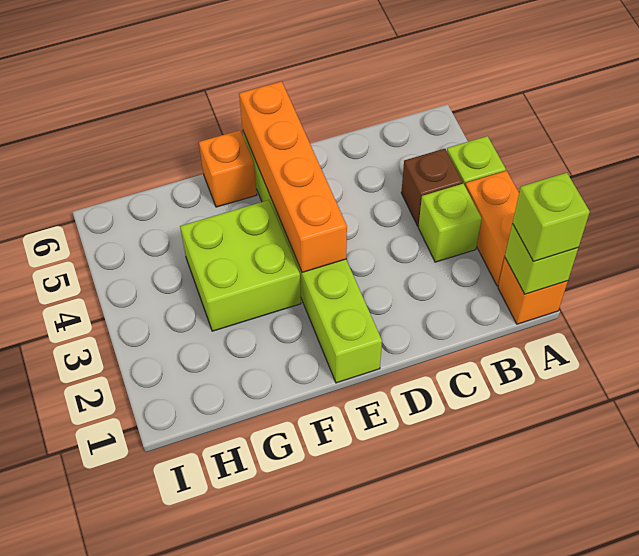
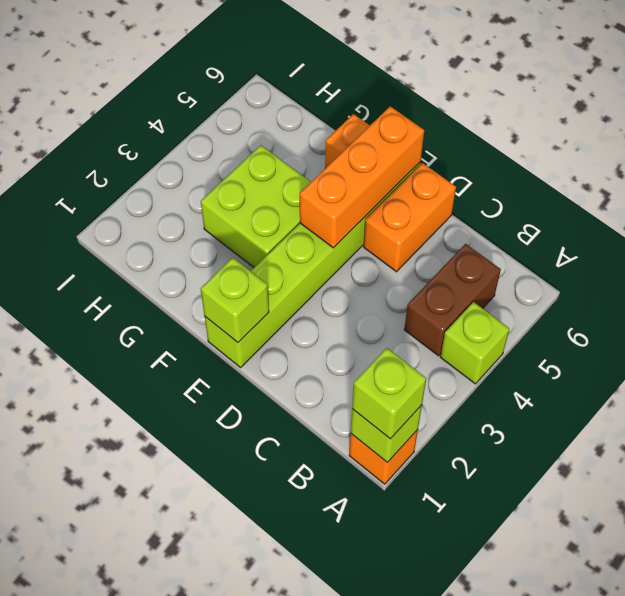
orange 1x2 brick [465,171,519,286] -> orange 1x2 brick moved to [364,163,456,272]
lime 1x1 brick [418,184,482,262] -> lime 1x1 brick moved to [201,258,269,342]
brown 1x1 brick [401,149,463,226] -> brown 1x2 brick [404,244,501,356]
orange 1x4 brick [239,81,347,272] -> orange 1x3 brick [300,106,424,248]

